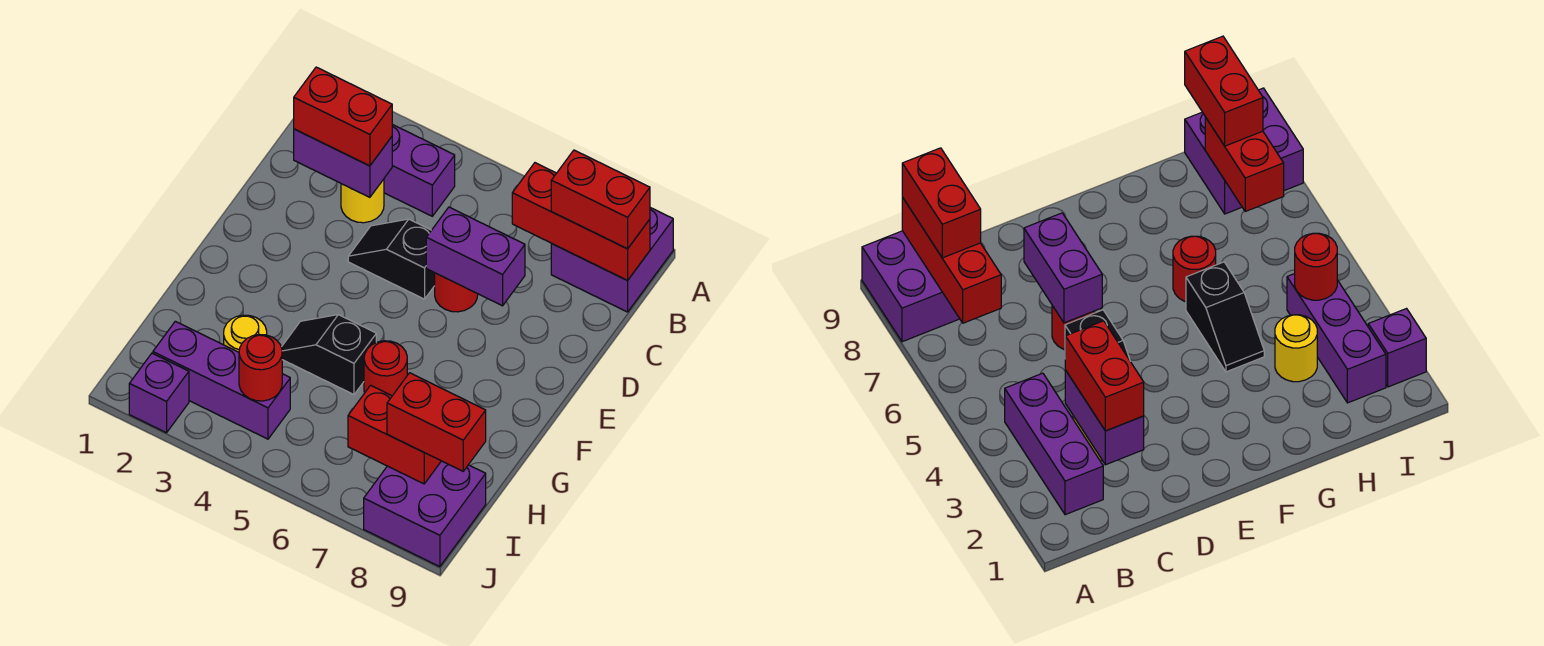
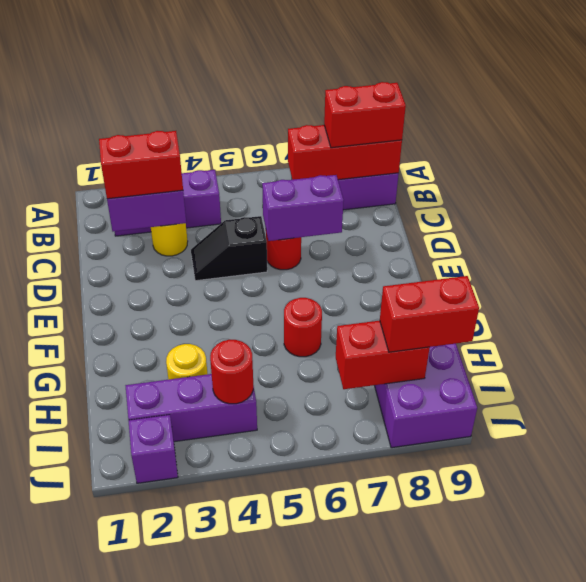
black 1x2 slope [281,315,376,395] -> none

